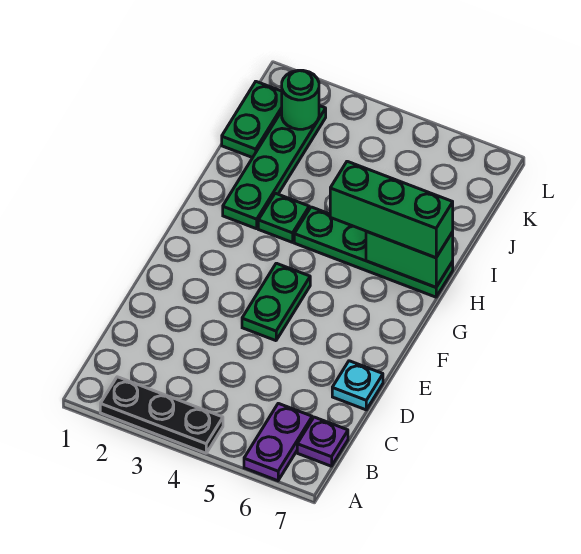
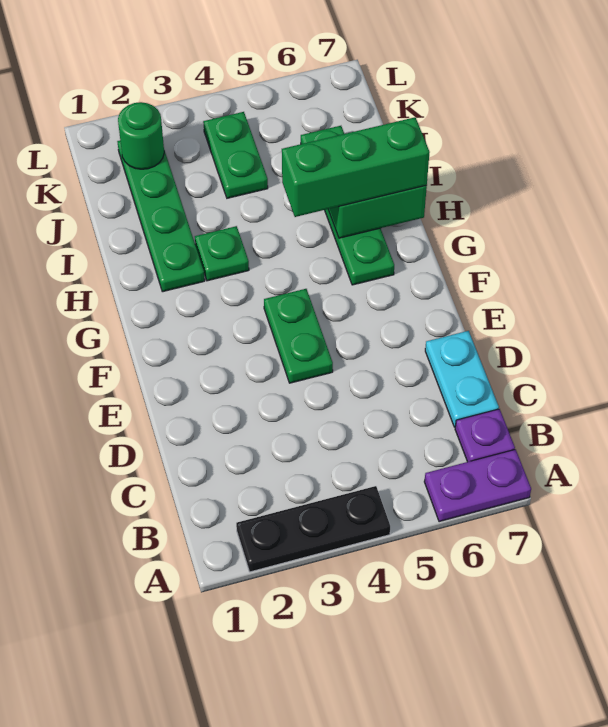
purple 1x2 plate [244,403,312,481] -> purple 1x2 plate turned to [424,449,531,522]
cyan 1x1 plate [332,361,383,410] -> cyan 1x2 plate [425,331,499,427]
green 1x4 plate [294,207,453,297] -> green 1x4 plate turned to [301,126,394,285]
green 1x2 plate [222,82,282,158] -> green 1x2 plate moved to [203,112,268,198]

